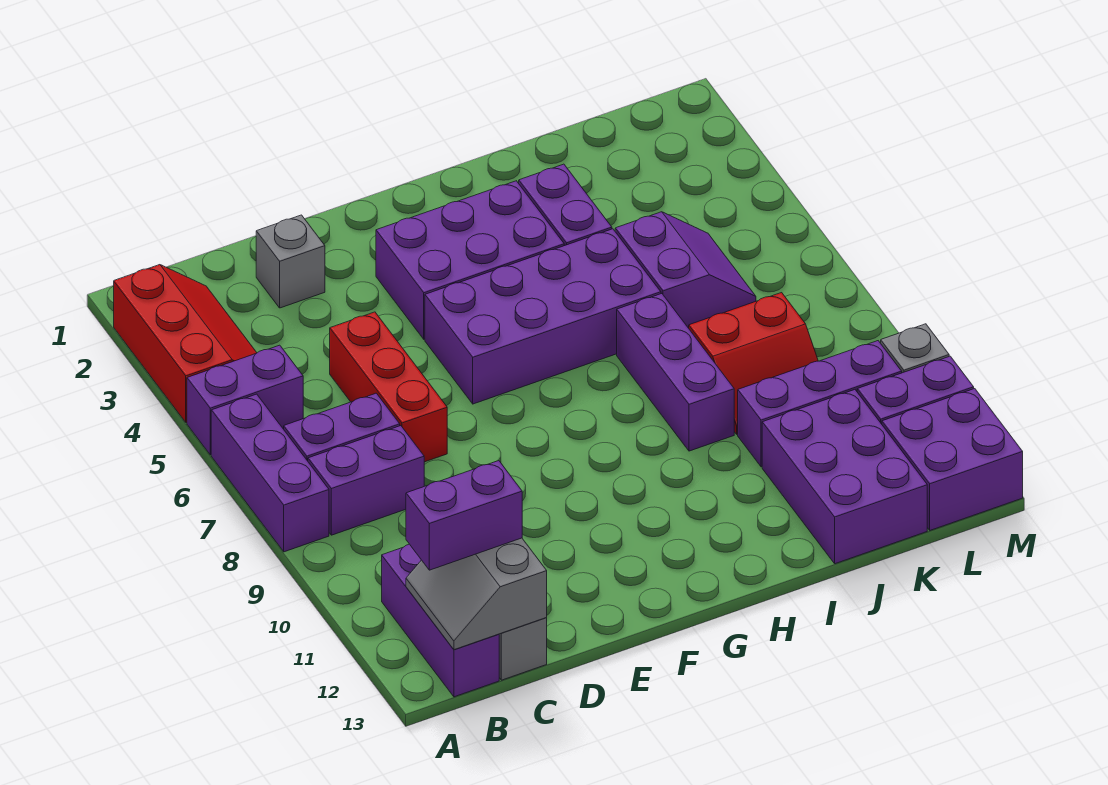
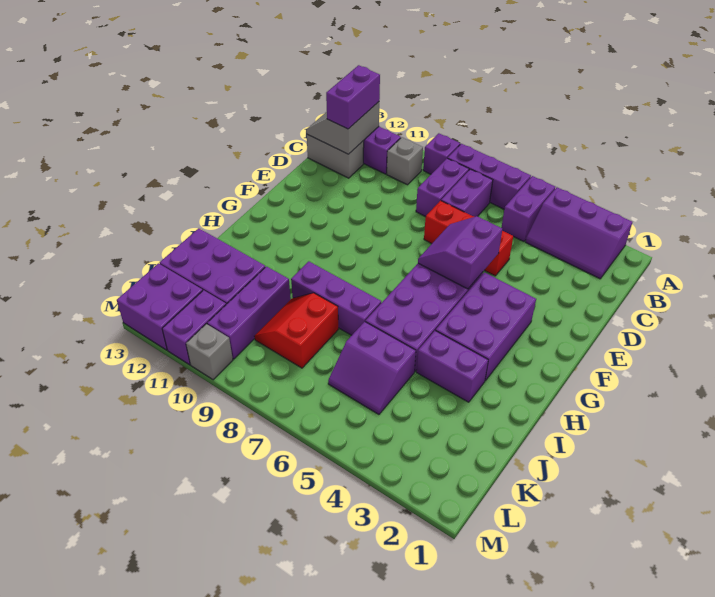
red 2x3 slope [114,265,257,423] -> purple 2x3 slope [525,187,632,279]
none -> purple 1x1 brick [423,133,460,174]
grey 2x2 slope [406,538,547,650] -> grey 2x2 slope turned to [306,102,379,154]
grey 1x1 brick [256,215,325,308] -> grey 1x1 brick moved to [387,137,423,185]
none -> purple 2x2 slope [418,216,502,289]

